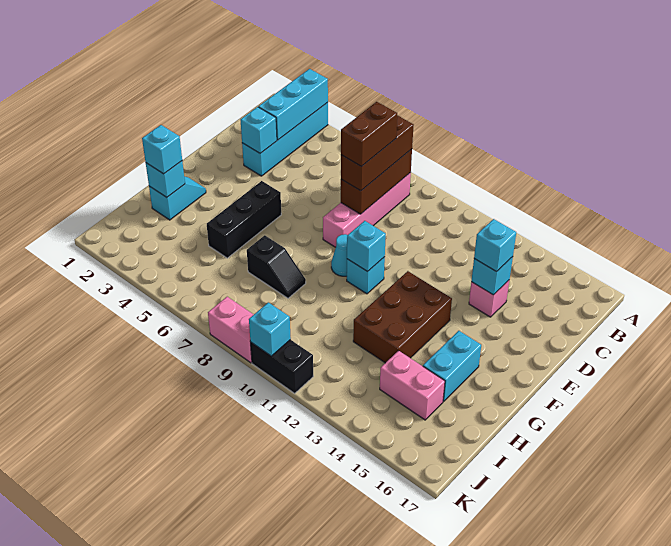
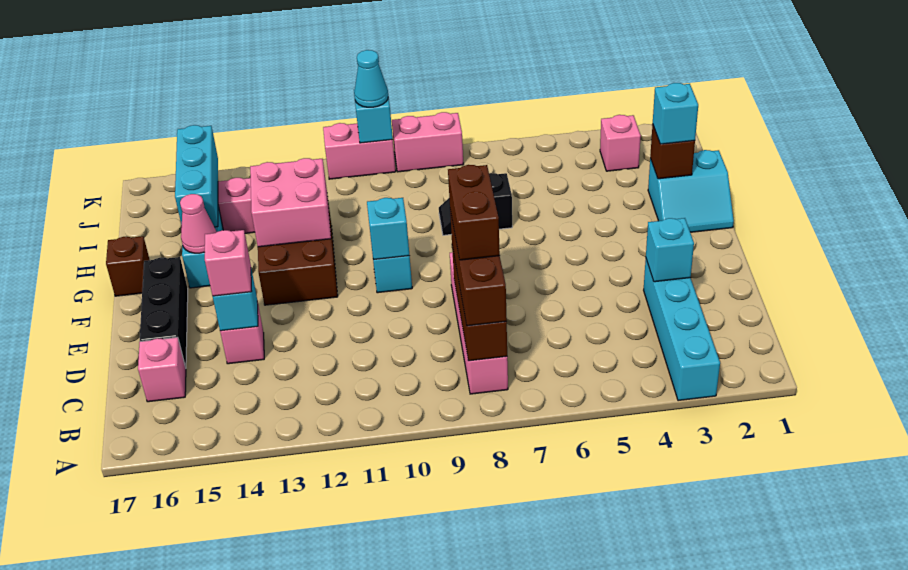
cyan 1x3 brick [258,69,328,140] -> cyan 1x3 brick moved to [175,125,218,227]
none -> pink 1x1 brick [138,337,186,402]
cyan 1x1 brick [474,219,516,272] -> pink 1x1 brick [205,230,251,296]
black 1x3 brick [207,181,281,258] -> black 1x3 brick moved to [140,257,188,368]
cyan 1x1 cone [331,234,347,276] -> cyan 1x1 cone moved to [354,50,388,107]
cyan 1x2 slope [149,176,206,220] -> cyan 2x2 slope [648,150,734,232]
none -> pink 2x2 brick [250,158,331,247]
none -> pink 1x1 cone [180,194,216,253]
none -> brown 1x1 brick [106,236,149,296]
cyan 1x1 brick [146,161,185,197] -> brown 1x1 brick [650,124,695,179]
none -> pink 1x1 brick [600,115,641,171]
black 1x2 brick [251,340,313,393] -> pink 1x2 brick [323,123,396,179]

